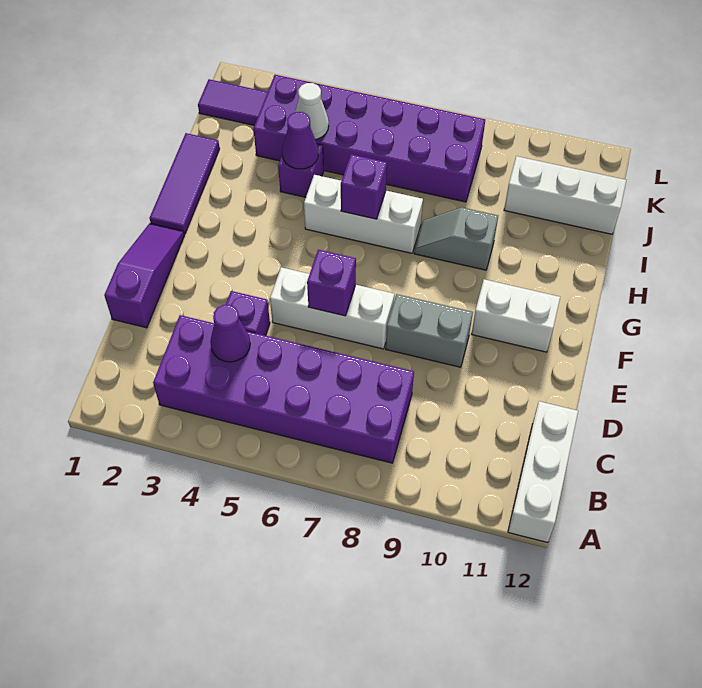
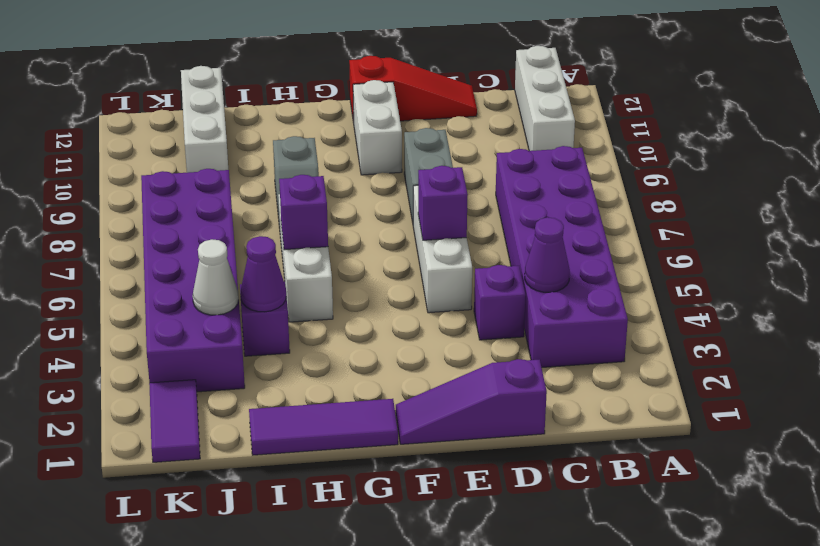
white 1x3 brick [508,401,578,542] -> white 1x3 brick turned to [515,46,575,151]
none -> red 1x3 slope [349,56,477,123]

